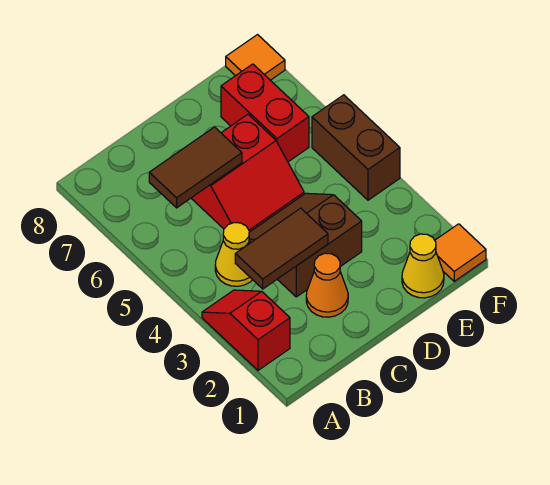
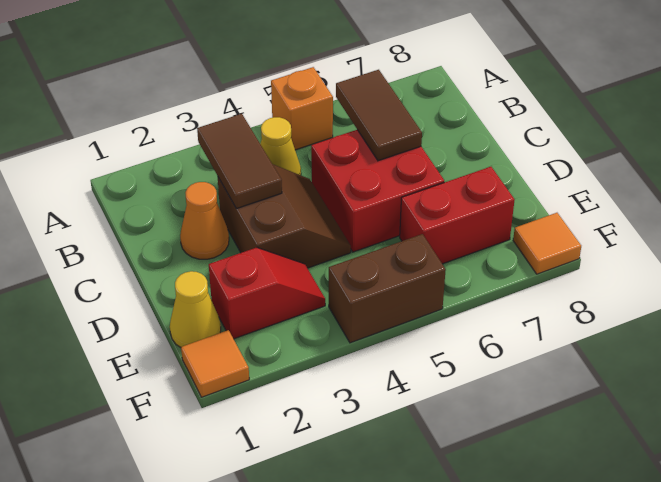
red 1x2 slope [202,290,290,370] -> red 1x2 slope moved to [209,247,325,339]
none -> orange 1x1 brick [271,67,333,150]
red 2x2 slope [191,115,304,232] -> red 2x2 brick [311,130,444,252]

